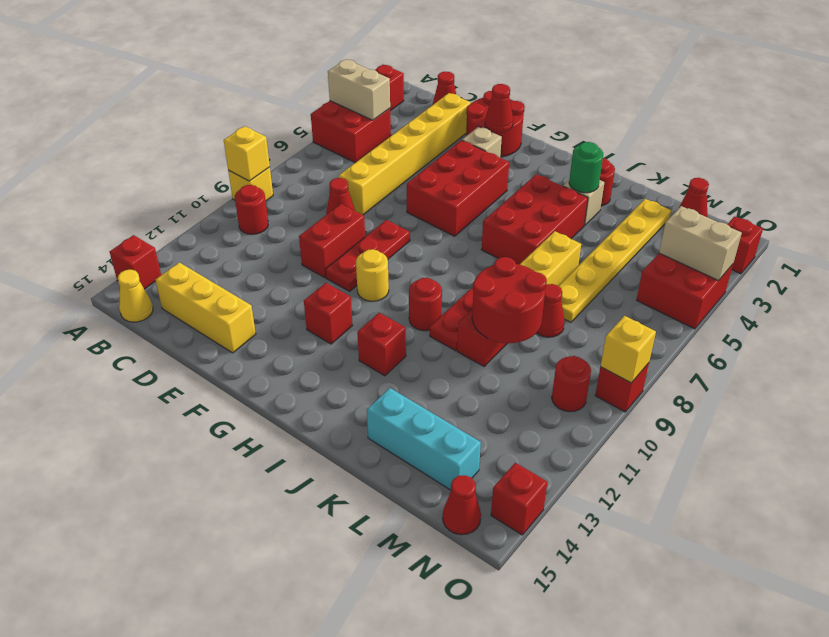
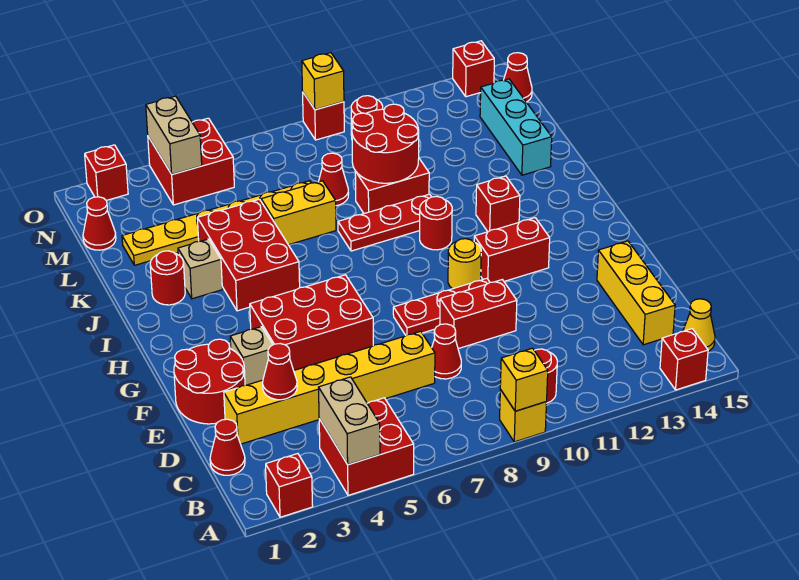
red 1x1 cone [485,84,513,132] -> red 1x1 cone moved to [263,344,297,400]
red 1x1 brick [304,283,353,344] -> red 1x2 brick [474,218,550,282]
red 2x3 brick [481,174,588,265] -> red 2x3 brick turned to [197,199,300,311]
green 1x1 round brick [569,142,603,193] -> none

